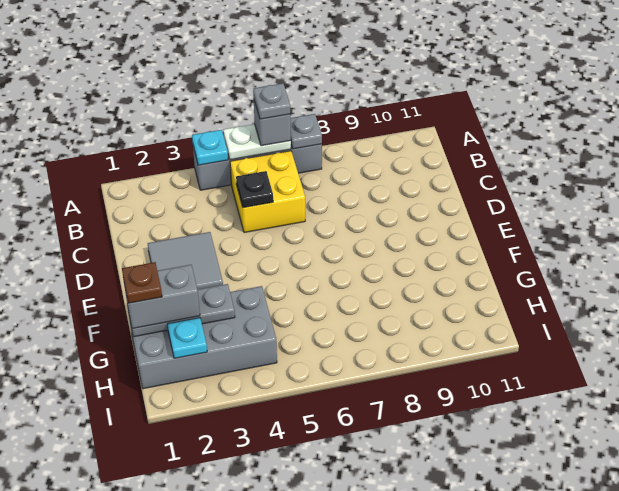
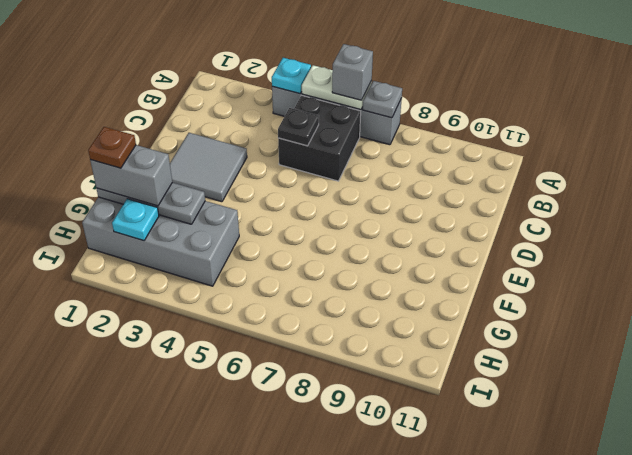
grey 1x1 plate [253,83,290,119] -> none
yellow 2x2 brick [230,151,305,233] -> black 2x2 brick [278,96,361,181]

